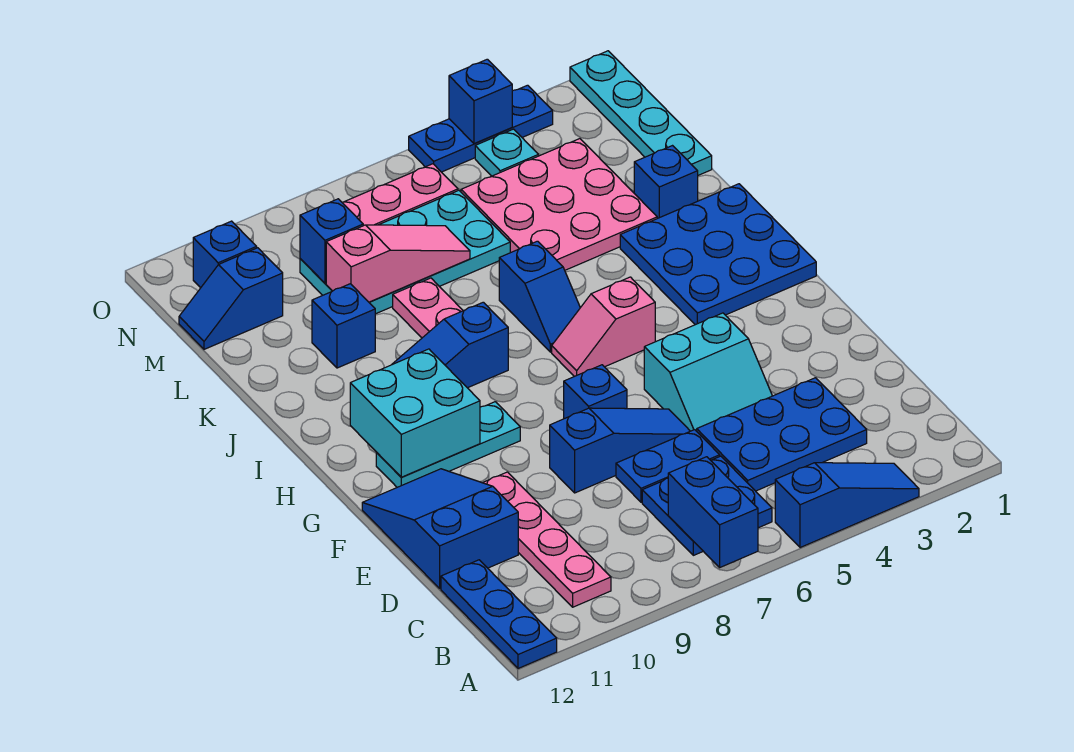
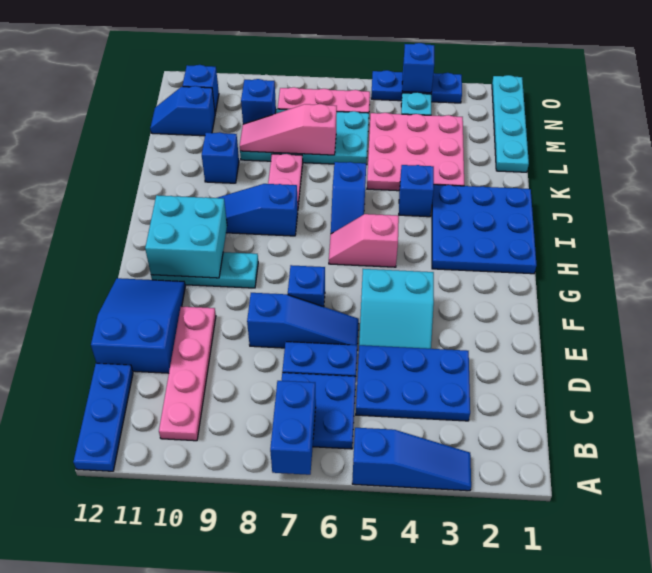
blue 1x1 brick [634,146,698,218] -> blue 1x1 brick moved to [399,165,434,217]
pink 1x3 slope [326,225,470,302] -> pink 1x3 slope turned to [240,104,337,155]

